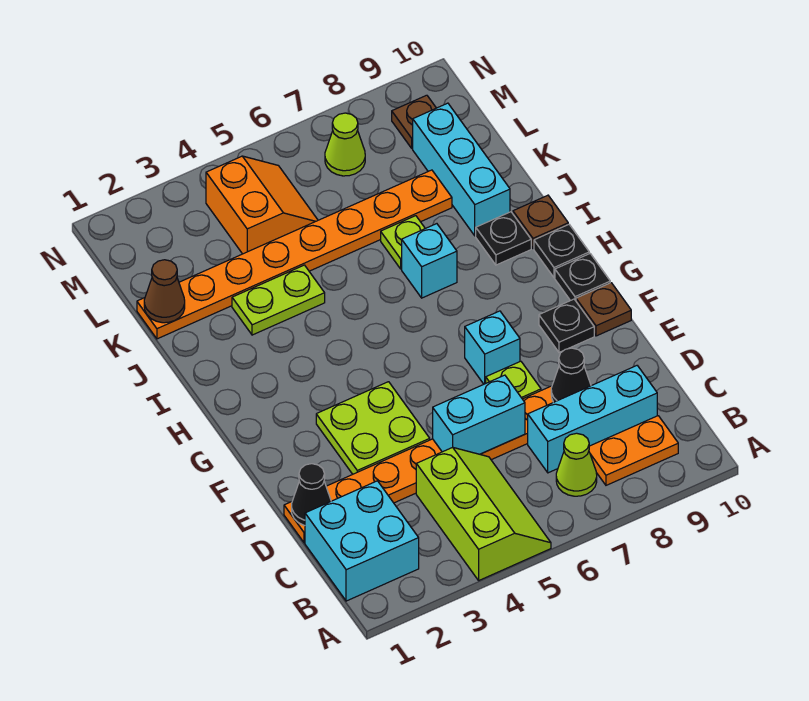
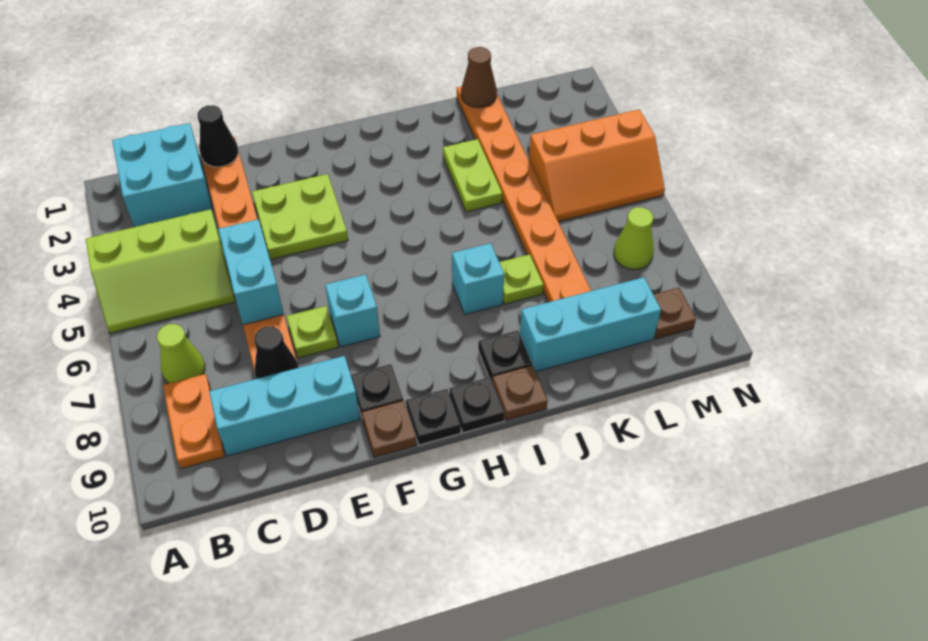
cyan 1x3 brick [528,366,657,473] -> cyan 1x3 brick turned to [209,356,360,456]
orange 2x2 slope [206,156,318,254] -> orange 2x3 slope [529,109,665,222]

